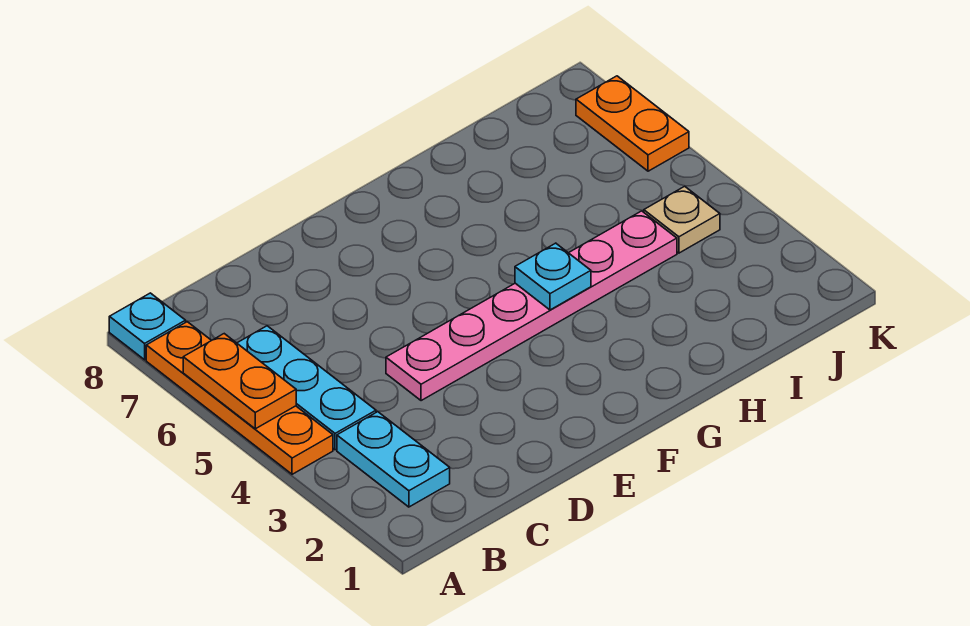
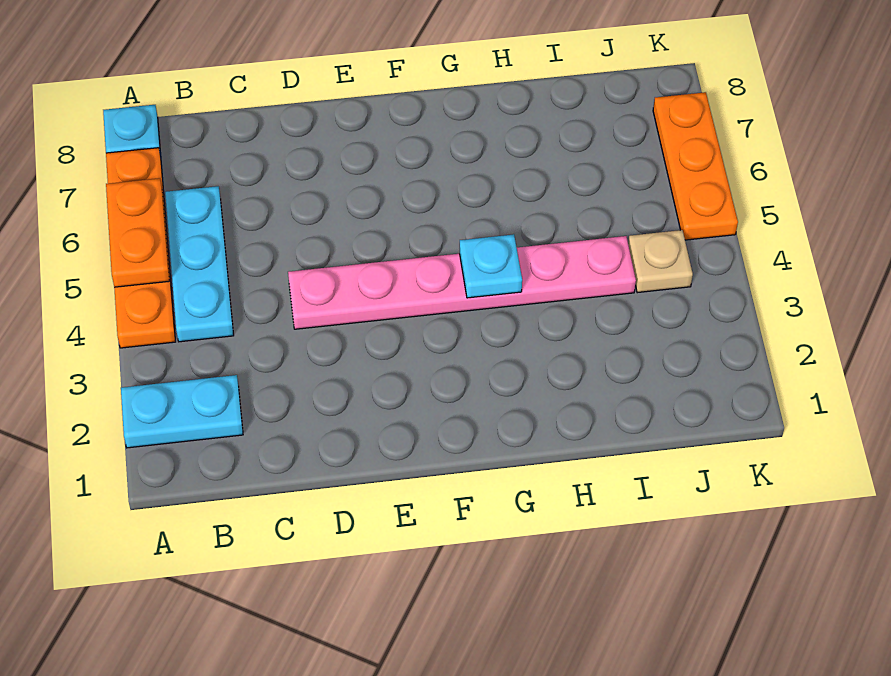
cyan 1x2 plate [337,412,450,507] -> cyan 1x2 plate turned to [121,375,243,448]
orange 1x2 plate [576,76,689,171] -> orange 1x3 plate [653,92,738,240]

